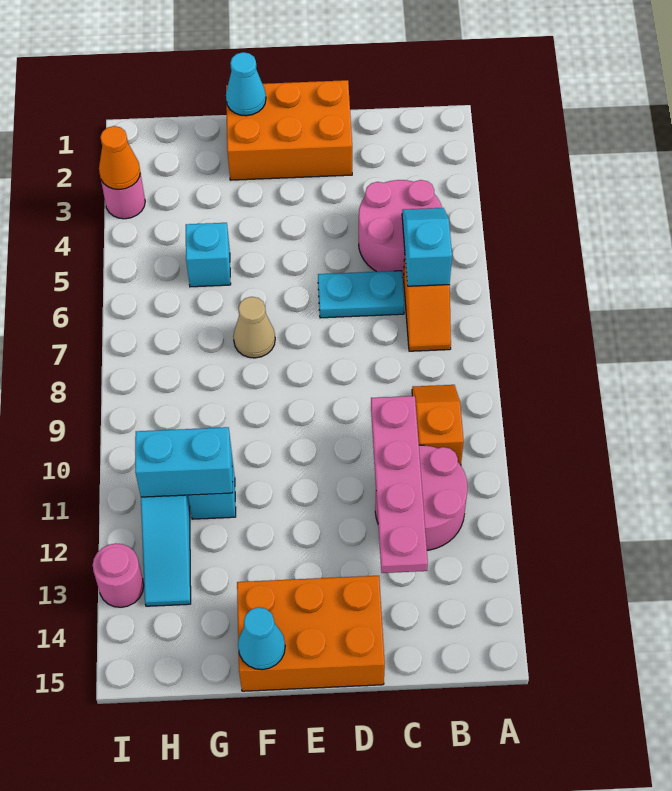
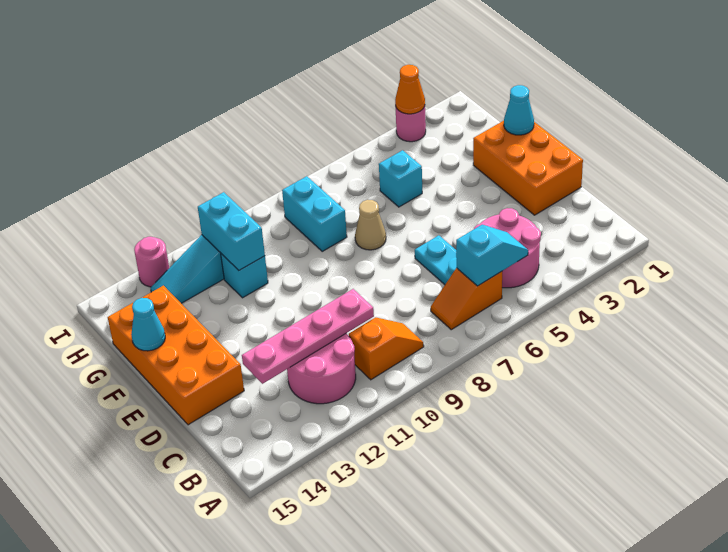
orange 2x3 brick [237,576,385,691] -> orange 2x4 brick [108,286,244,425]
none -> cyan 1x2 brick [282,176,347,251]

